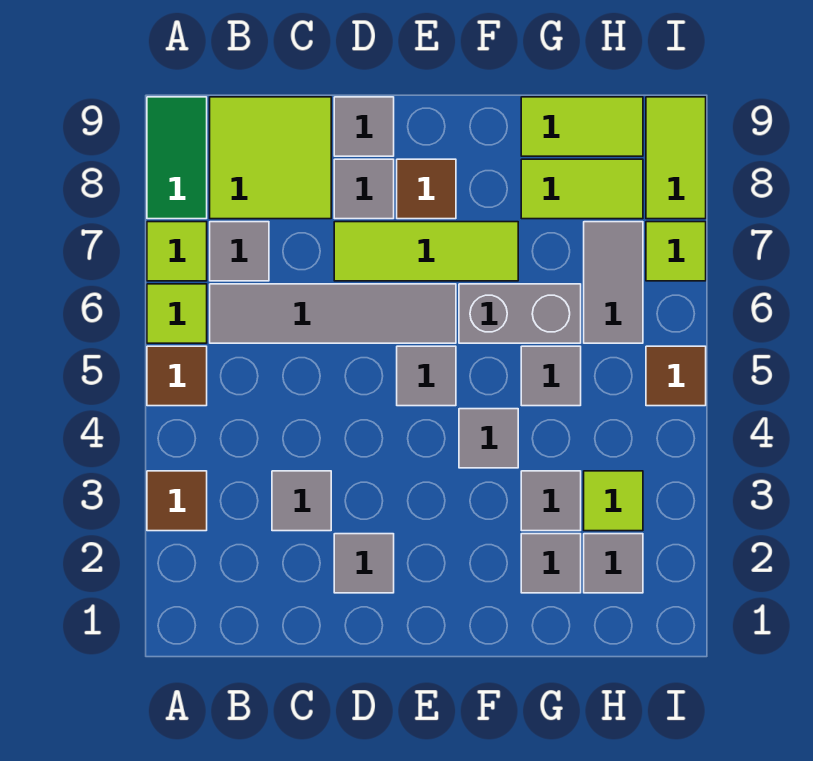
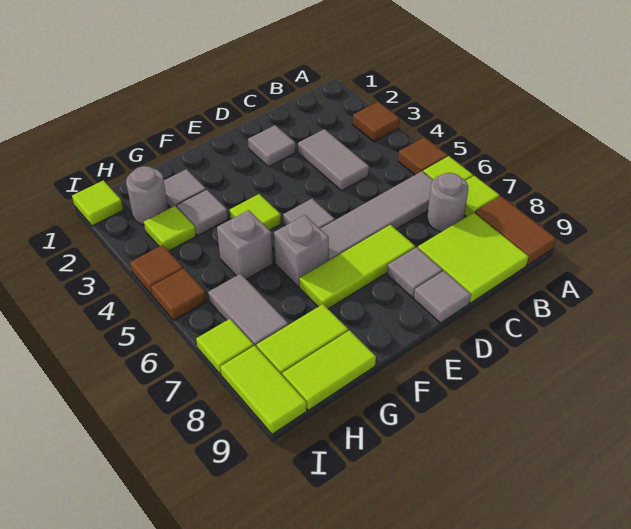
green 1x2 tile [147,97,207,219] -> brown 1x2 tile [475,196,556,265]
grey 1x1 tile [210,222,269,281] -> grey 1x1 round brick [427,173,468,232]
grey 1x1 tile [272,471,331,531] -> grey 1x2 tile [298,129,369,191]
brown 1x1 tile [397,159,456,219] -> brown 1x1 tile moved to [130,245,183,295]
grey 1x1 tile [459,409,518,468] -> lime 1x1 tile [230,194,281,230]
grey 1x2 brick [459,284,581,343] -> grey 1x1 brick [274,215,329,287]
grey 1x1 tile [521,346,581,406] -> grey 1x1 brick [217,210,273,279]
grey 1x1 tile [584,534,643,593] -> grey 1x1 round brick [126,166,168,225]
none -> lime 1x1 tile [72,180,123,226]

